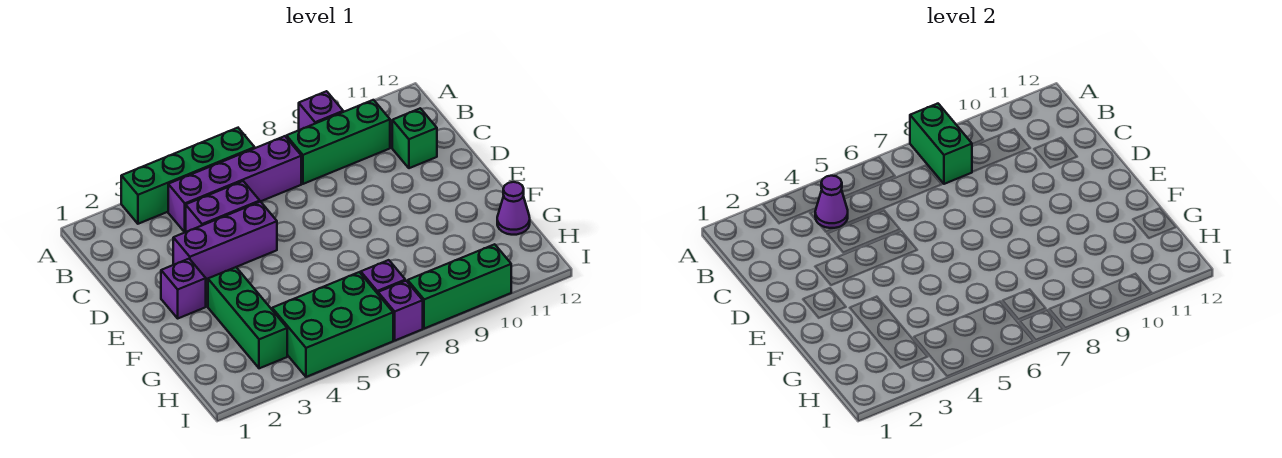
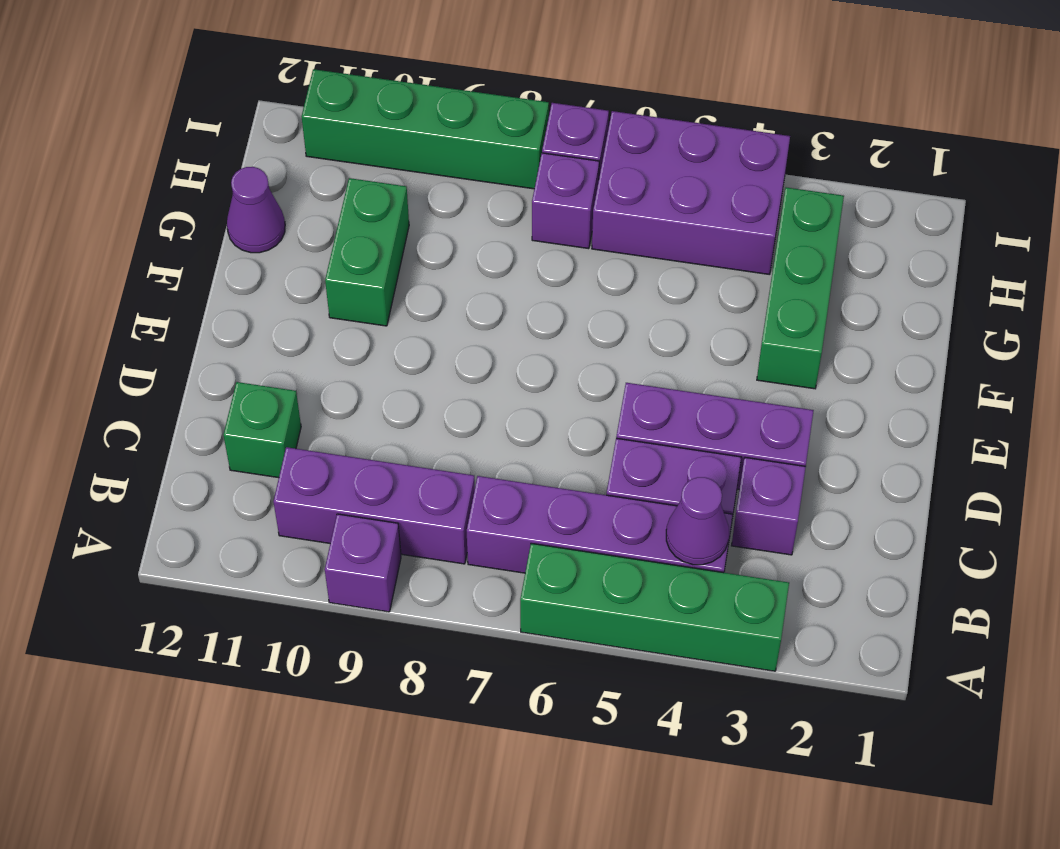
green 1x2 brick [910,104,972,184] -> green 1x2 brick moved to [325,178,409,326]
green 1x3 brick [286,100,390,184] -> purple 1x3 brick [273,447,475,564]
purple 1x1 brick [161,259,206,318] -> purple 1x1 brick moved to [732,458,806,555]
green 2x3 brick [272,272,393,377] -> purple 2x3 brick [592,111,790,275]
green 1x3 brick [407,244,511,329] -> green 1x4 brick [302,69,549,189]

